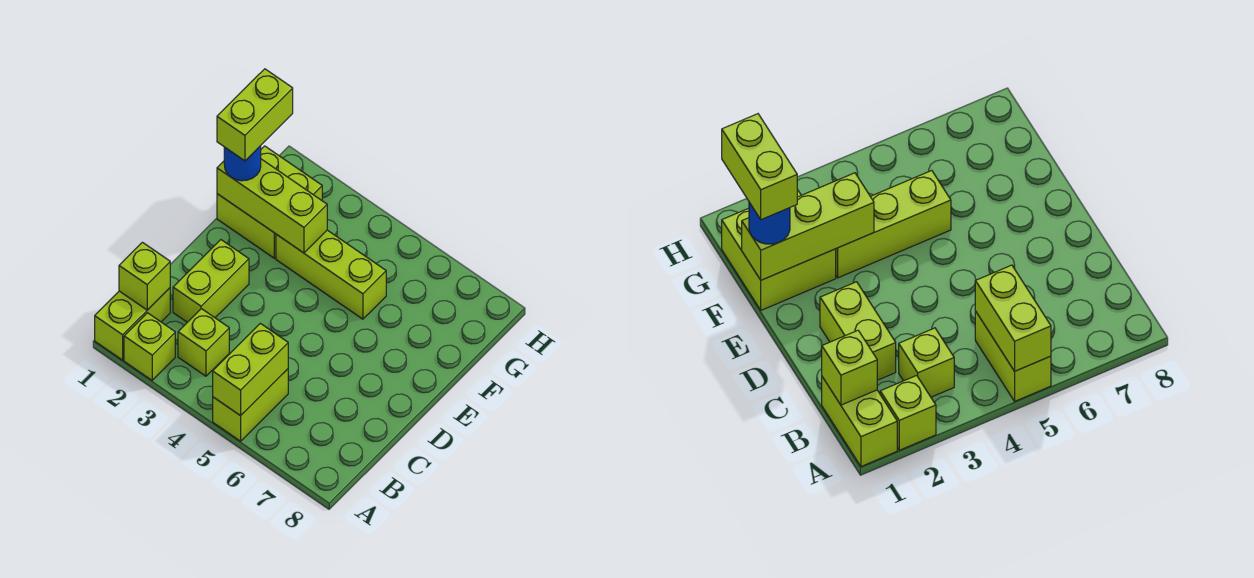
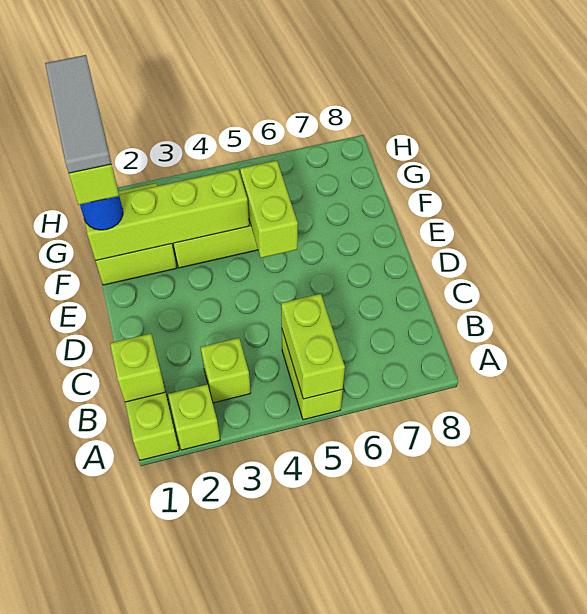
lime 1x2 brick [173,240,249,322] -> lime 1x2 brick moved to [240,161,298,258]
lime 1x3 brick [217,159,327,253] -> lime 1x4 brick [84,169,249,261]
none -> grey 1x3 tile [45,55,111,173]

